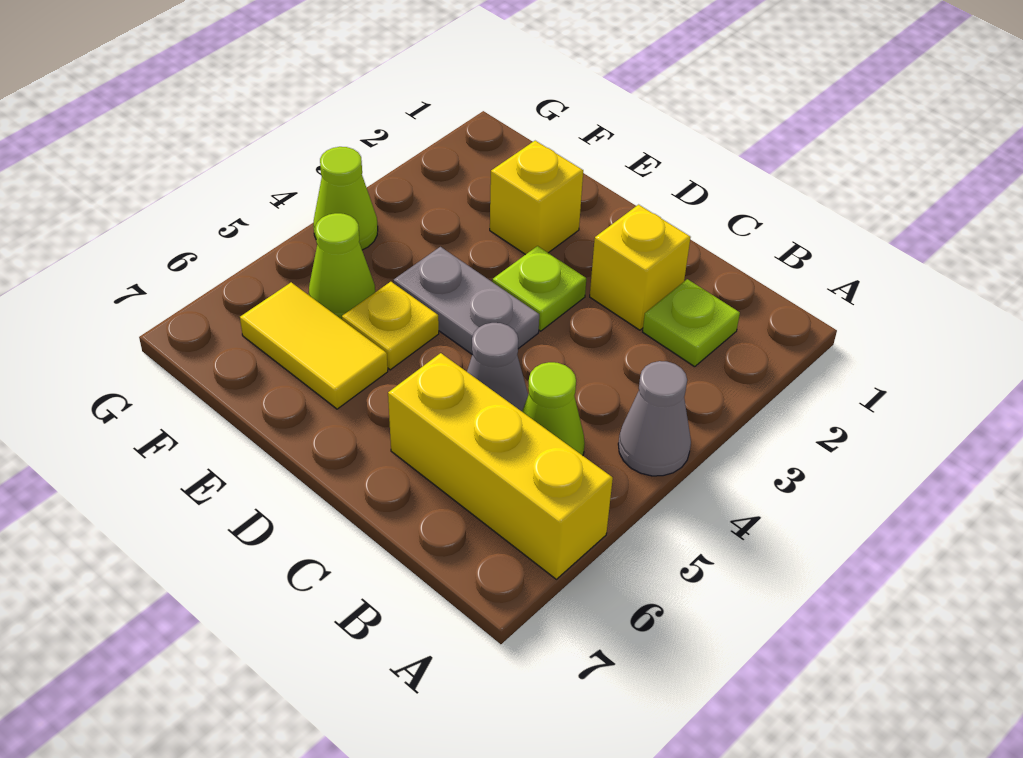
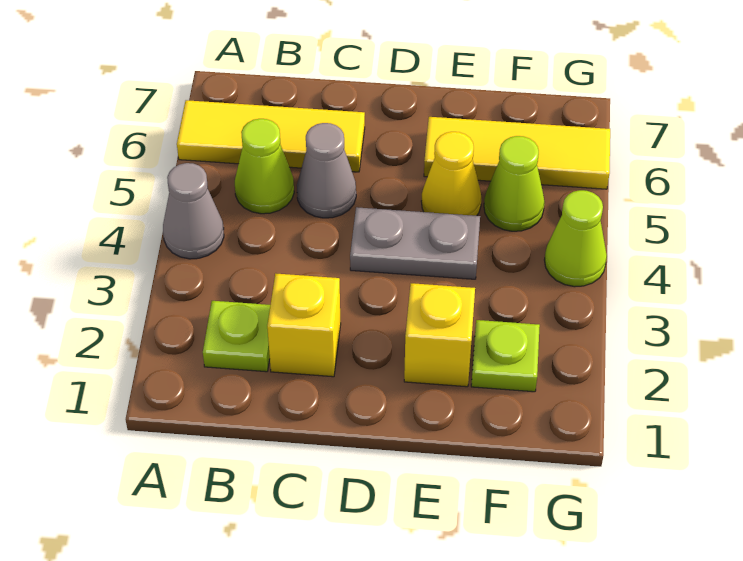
yellow 1x3 brick [388,353,613,579] -> yellow 1x3 tile [177,100,365,172]
lime 1x1 plate [492,246,586,331] -> lime 1x1 plate moved to [471,320,540,392]
yellow 1x1 plate [342,282,439,370] -> yellow 1x1 cone [421,132,481,216]
yellow 1x2 tile [240,282,388,409] -> yellow 1x3 tile [424,117,610,189]

